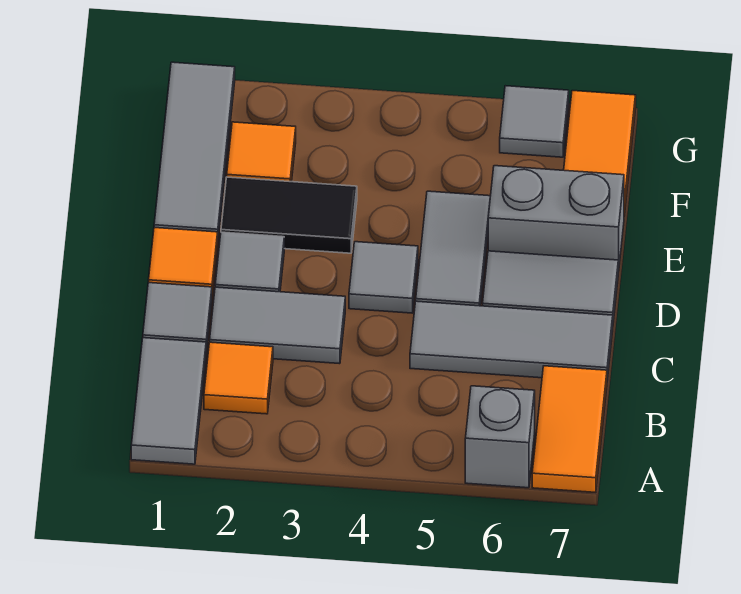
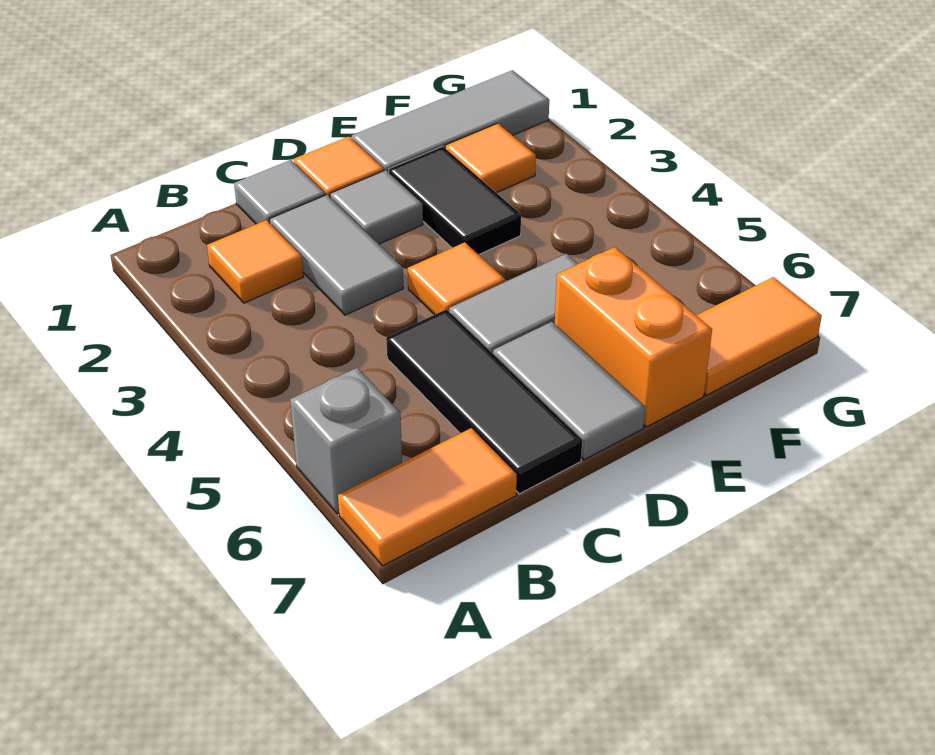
grey 1x2 tile [131,338,206,464] -> none
grey 1x3 tile [410,301,613,380] -> black 1x3 tile [386,309,582,494]
grey 1x1 tile [349,242,418,313] -> orange 1x1 tile [408,242,505,315]
grey 1x2 brick [488,166,624,272] -> orange 1x2 brick [555,247,712,427]
grey 1x1 tile [500,86,569,157] -> none

